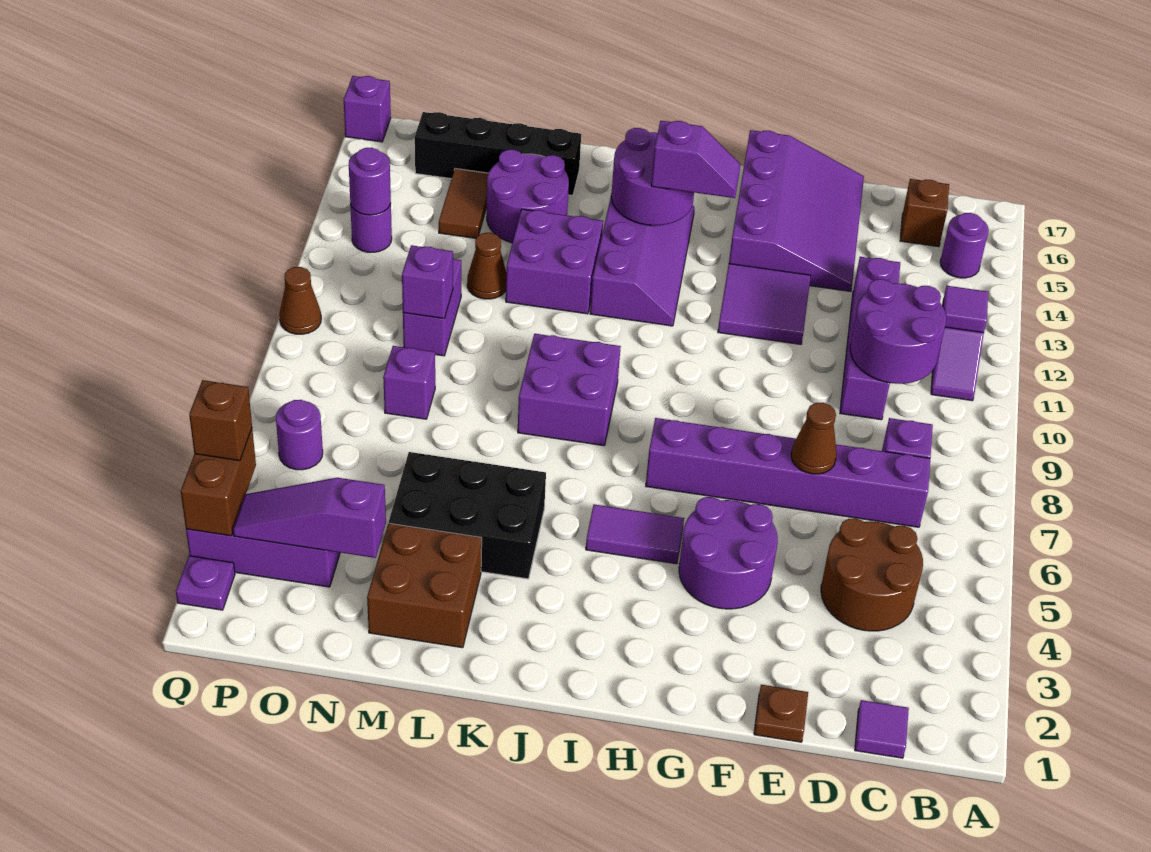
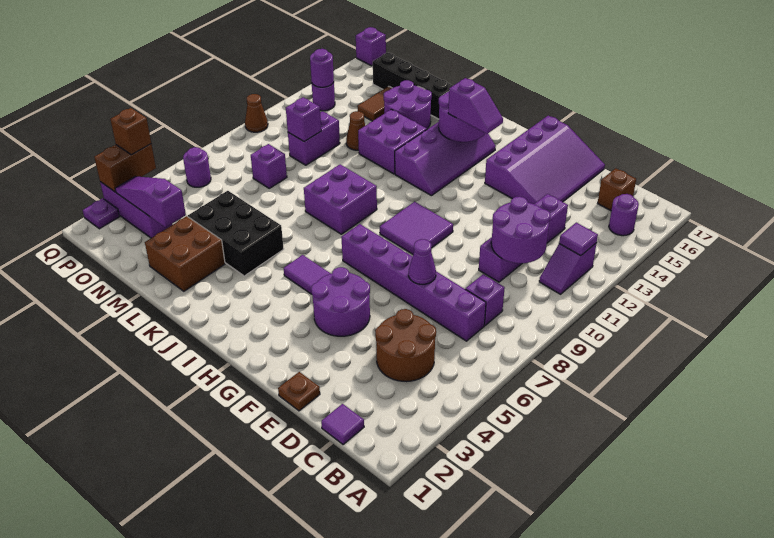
brown 1x1 cone [791,403,837,474] -> purple 1x1 cone [409,239,436,284]
purple 2x2 tile [718,264,811,344] -> purple 2x2 tile moved to [380,202,453,254]

